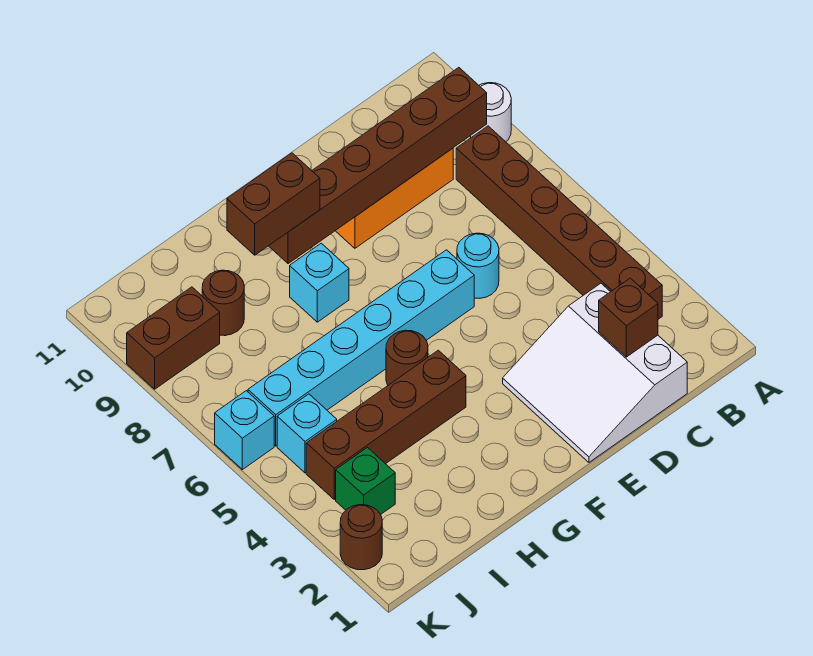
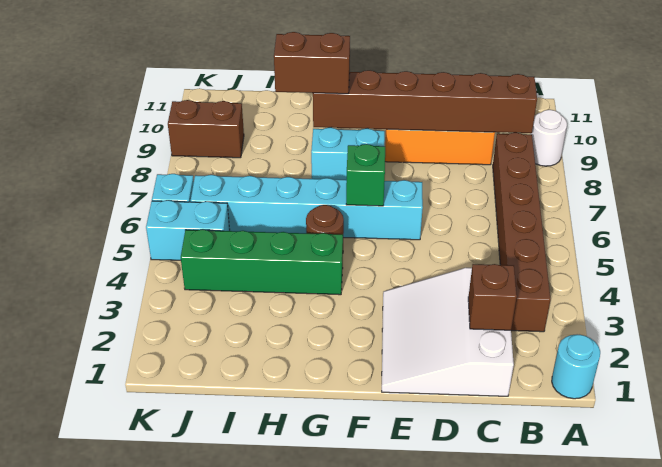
cyan 1x1 round brick [457,233,499,298] -> cyan 1x1 round brick moved to [552,335,600,399]
brown 1x4 brick [306,350,466,499] -> green 1x4 brick [181,229,343,295]
cyan 1x1 brick [290,243,349,322] -> cyan 1x2 brick [311,127,385,180]
brown 1x1 round brick [202,270,244,336] -> none
green 1x1 brick [336,448,395,514] -> green 1x1 brick moved to [346,144,385,206]
cyan 1x1 brick [277,394,337,473] -> cyan 1x2 brick [146,200,230,260]
brown 1x1 round brick [340,505,382,570] -> none

